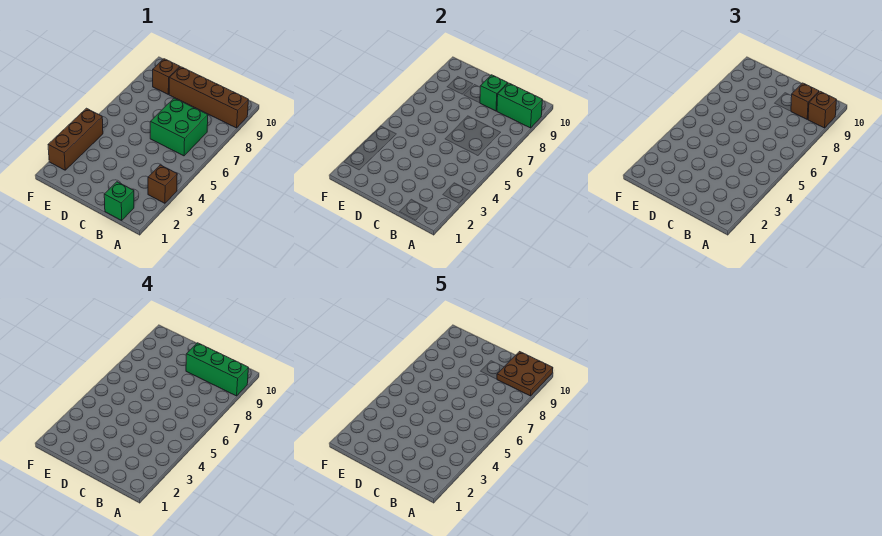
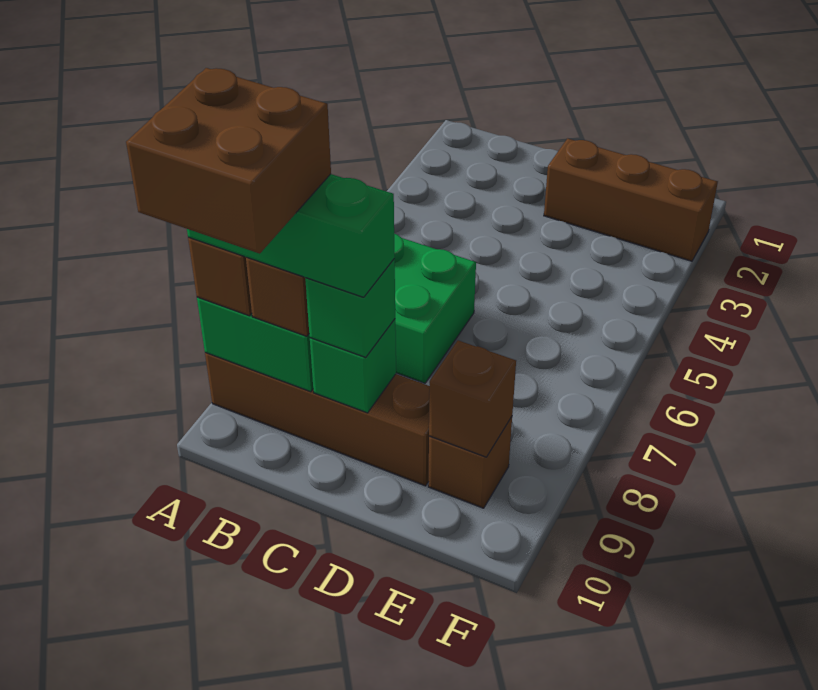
brown 1x1 brick [148,165,177,203] -> brown 1x1 brick moved to [429,340,516,457]
brown 2x2 plate [497,352,553,396] -> brown 2x2 brick [126,68,331,254]
green 1x1 brick [104,182,134,220] -> green 1x1 brick moved to [305,259,395,357]
brown 1x3 brick [48,108,103,170] -> brown 1x3 brick turned to [544,138,718,261]

